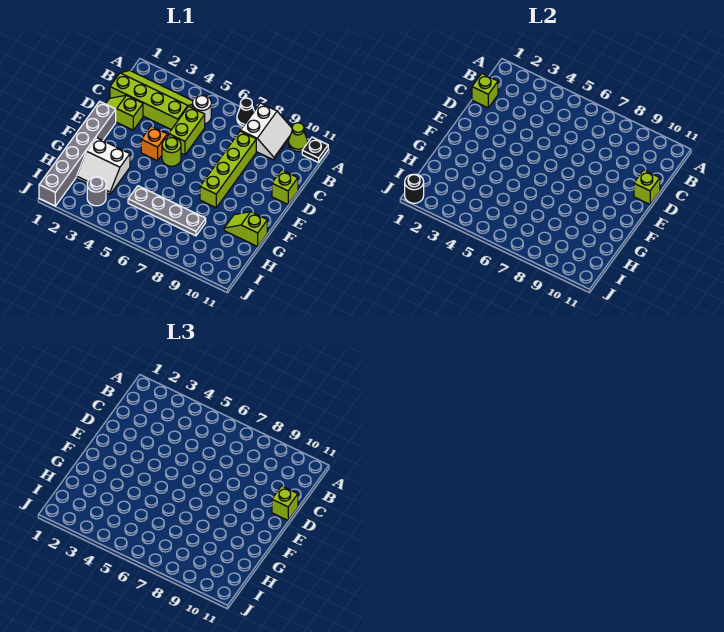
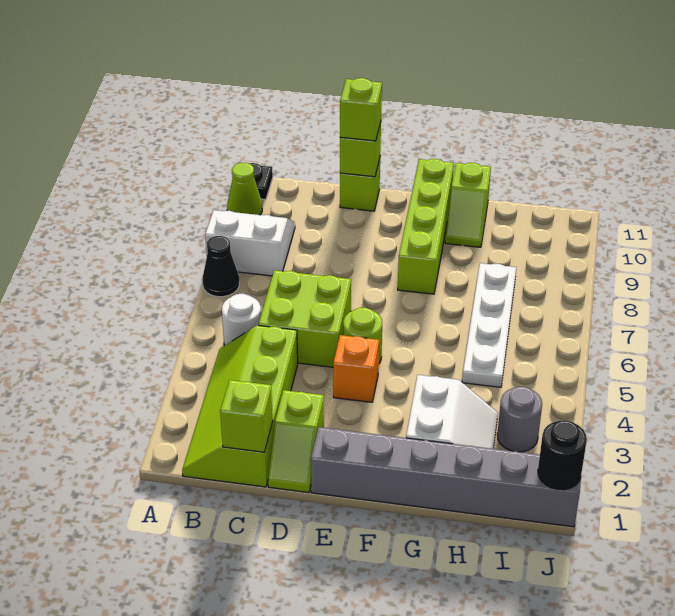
lime 1x2 brick [169,106,205,155] -> lime 2x2 brick [258,270,351,367]
lime 1x4 brick [200,131,256,208] -> lime 1x4 brick turned to [398,159,454,294]
grey 1x4 plate [128,186,206,236] -> white 1x4 plate [462,263,516,387]

